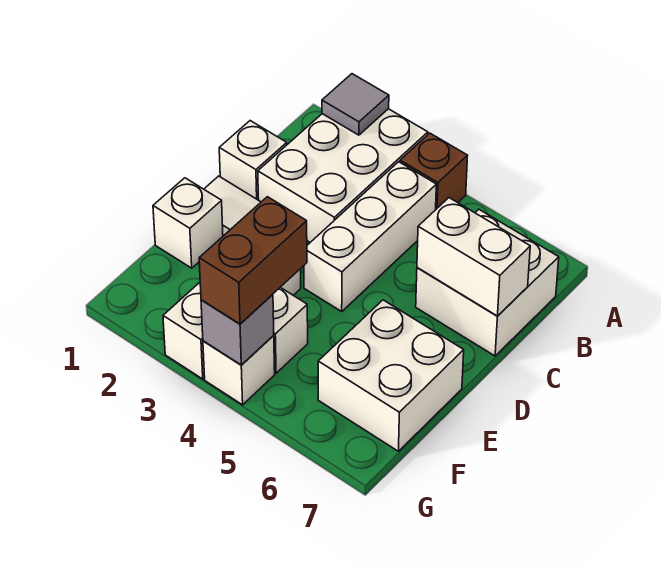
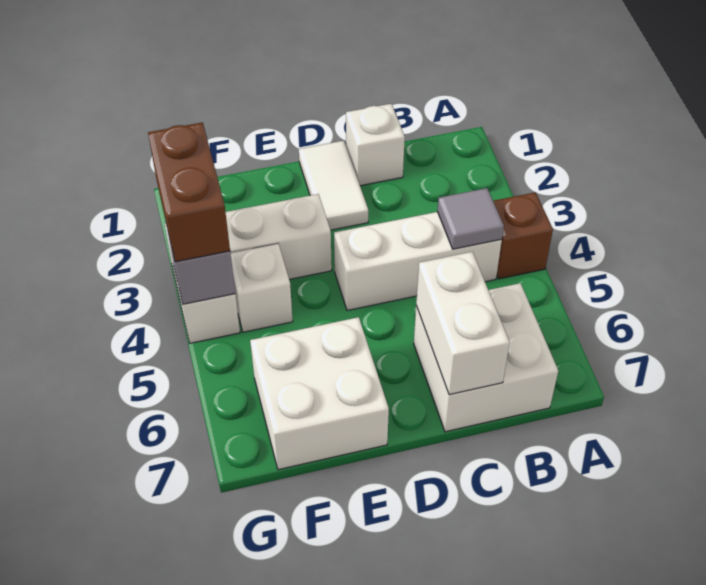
white 2x3 brick [258,109,428,242] -> none
grey 1x1 tile [322,74,389,135] -> grey 1x1 tile moved to [437,188,504,249]
white 1x1 brick [153,178,223,268] -> none
brown 1x2 brick [199,197,307,324] -> brown 1x2 brick turned to [148,122,230,262]

